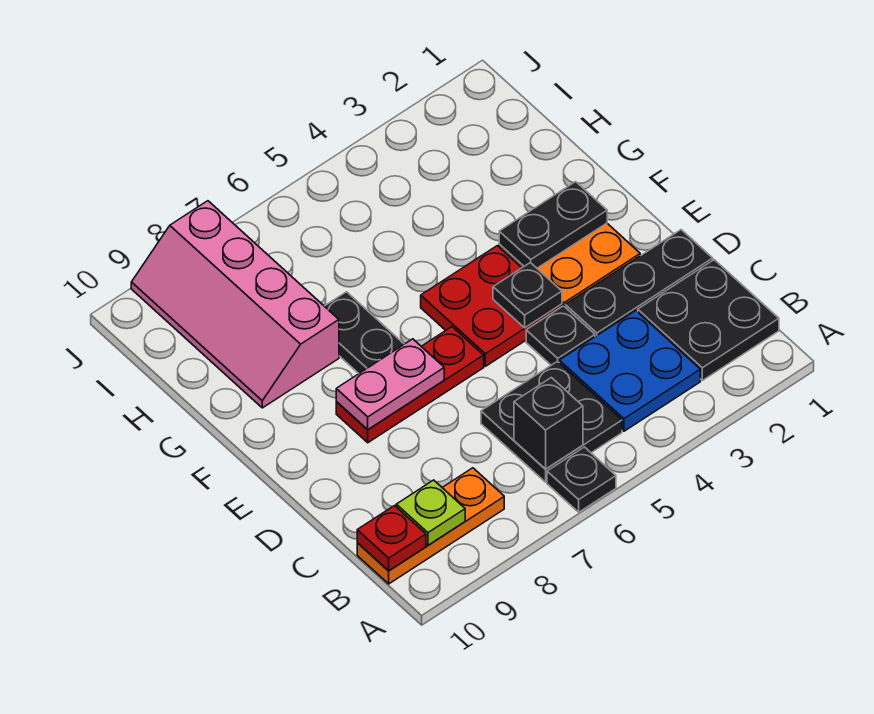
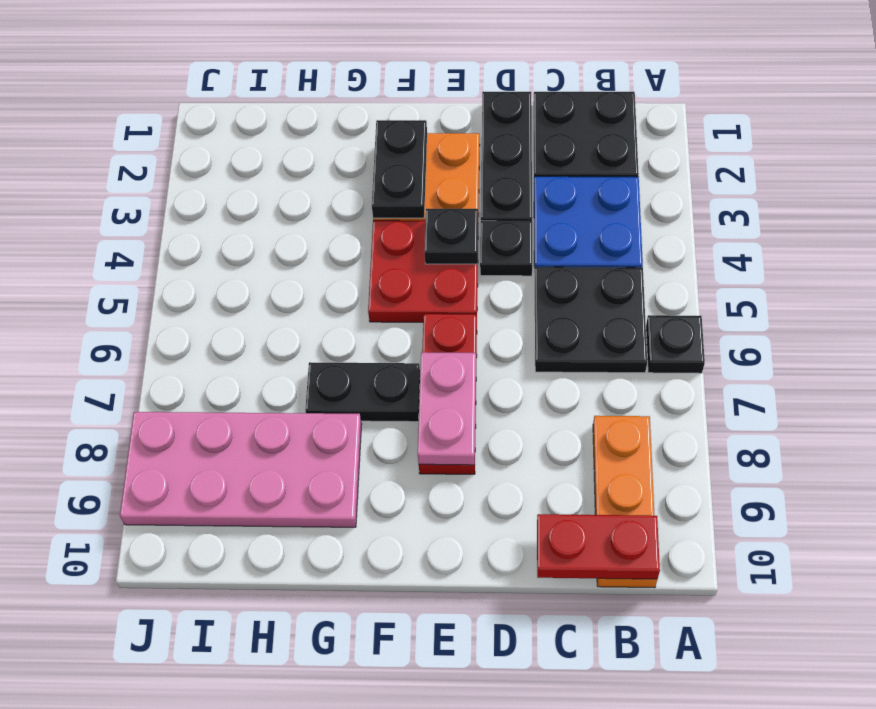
black 1x1 brick [514,377,583,469] -> none
lime 1x1 plate [396,480,465,545] -> none
red 1x1 plate [357,506,426,571] -> red 1x2 plate [537,514,660,579]
pink 2x4 slope [131,201,339,408] -> pink 2x4 plate [120,412,362,527]

